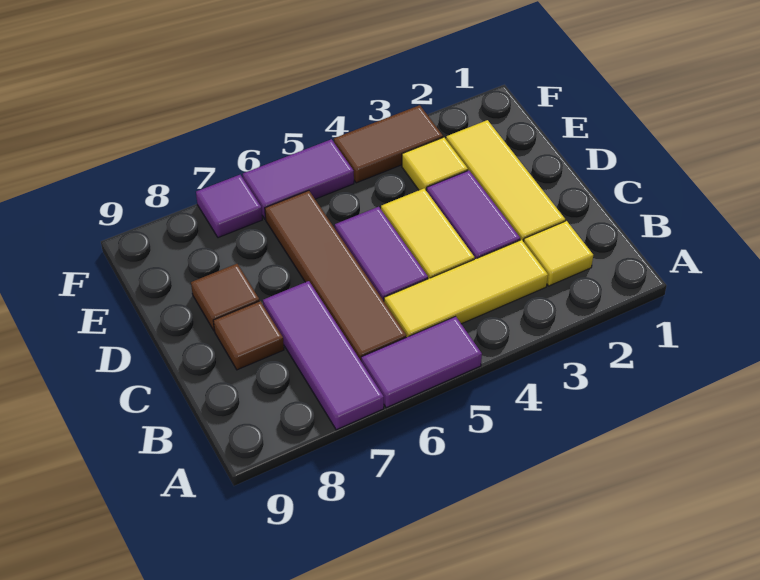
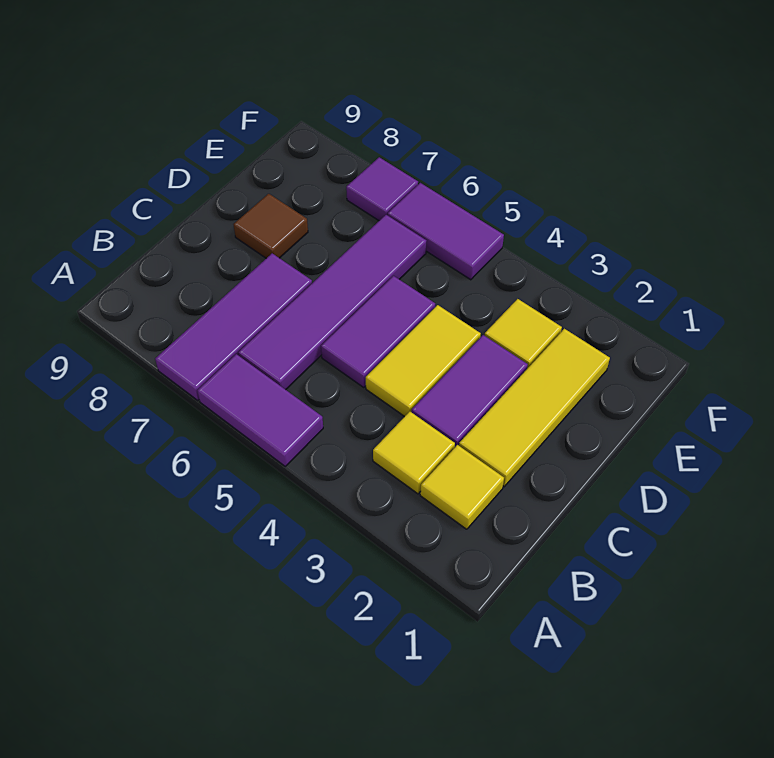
yellow 1x3 tile [384,240,548,337] -> yellow 1x1 tile [373,412,455,494]
brown 1x4 tile [265,191,406,361] -> purple 1x4 tile [238,215,426,390]
brown 1x1 tile [213,301,284,370] -> none
brown 1x2 tile [334,105,443,183] -> none

